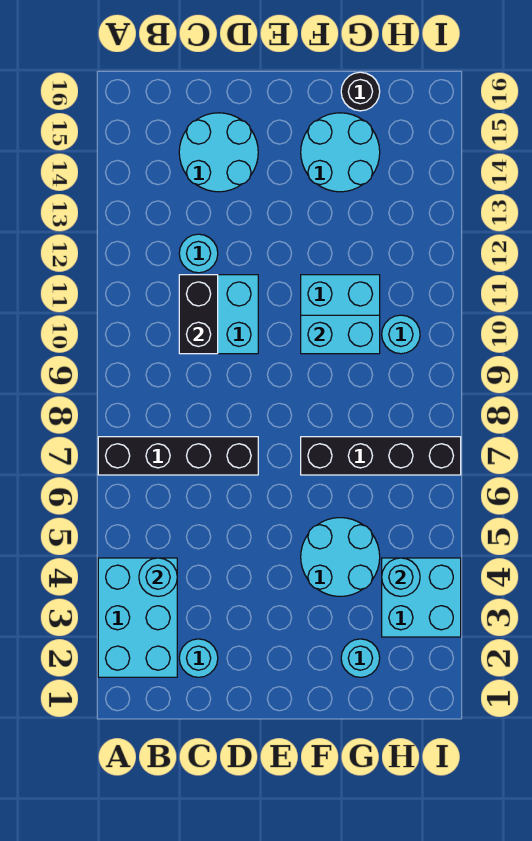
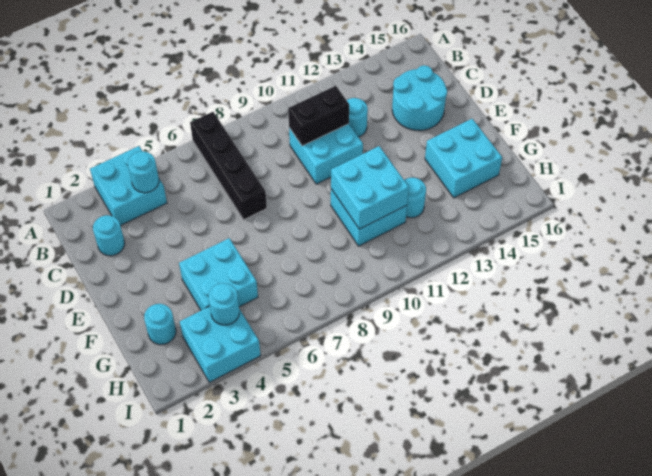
cyan 2x3 brick [98,558,177,677] -> cyan 2x2 brick [90,146,167,226]
cyan 2x2 round brick [301,518,380,596] -> cyan 2x2 brick [179,238,258,310]
black 1x4 brick [301,437,461,475] -> none
cyan 1x2 brick [301,315,380,354] -> cyan 2x2 brick [331,146,409,229]
cyan 2x2 round brick [301,113,380,192] -> cyan 2x2 brick [425,119,502,198]
black 1x1 round brick [341,72,380,111] -> none
cyan 1x1 round brick [382,315,420,354] -> cyan 1x1 round brick moved to [404,178,426,218]

